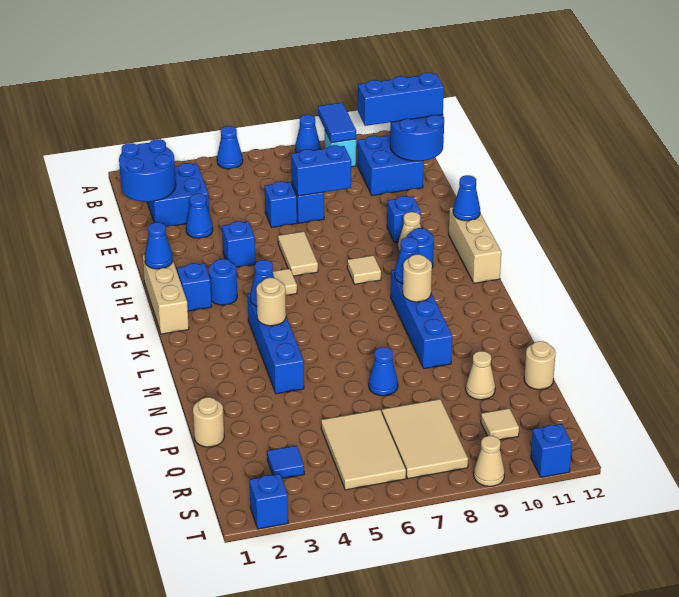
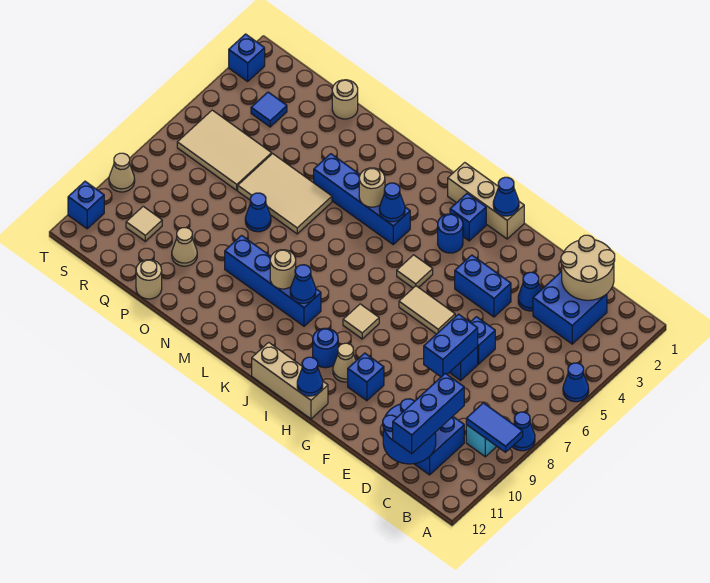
blue 2x2 round brick [119,139,176,202] -> tan 2x2 round brick [561,235,615,300]
blue 1x1 brick [222,221,255,267] -> blue 1x2 brick [455,255,511,317]
tan 2x3 tile [382,399,468,479] -> tan 2x3 tile moved to [238,154,332,234]

